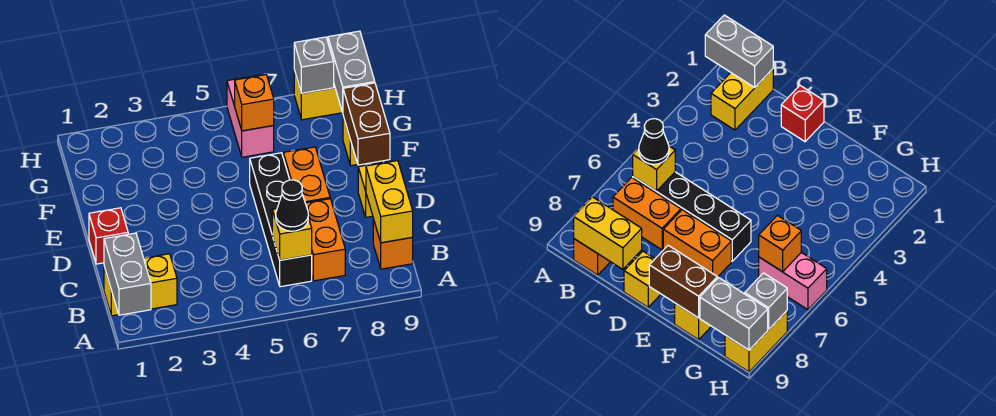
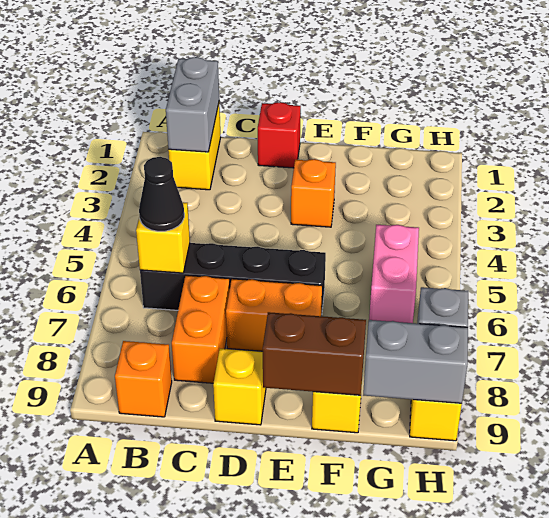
grey 1x2 brick [104,233,151,315] -> grey 1x2 brick turned to [166,57,219,152]
orange 1x2 brick [305,199,345,281] -> orange 1x2 brick turned to [172,275,230,383]
yellow 1x2 brick [366,161,413,243] -> none
pink 1x2 brick [227,75,274,157] -> pink 1x2 brick turned to [369,225,419,323]
orange 1x1 brick [235,75,274,131] -> orange 1x1 brick moved to [291,159,336,227]

